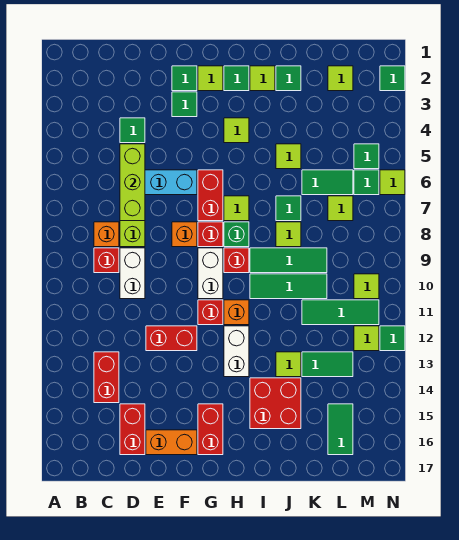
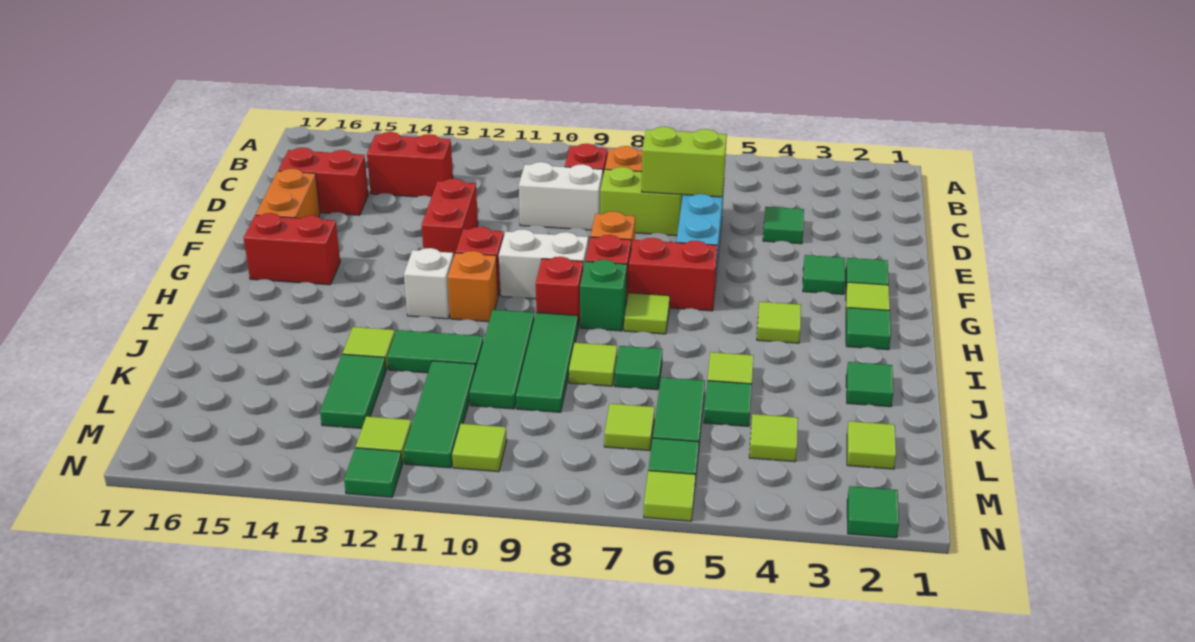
lime 1x3 brick [120,144,145,221] -> lime 1x2 brick [641,127,727,197]
white 1x2 brick [224,326,249,377] -> white 1x1 brick [404,248,454,319]
lime 1x1 tile [250,66,275,91] -> lime 1x1 tile moved to [749,414,798,462]
red 2x2 brick [250,378,301,429] -> none
green 1x2 tile [328,404,353,455] -> green 1x2 tile moved to [387,330,483,373]
green 1x1 tile [354,144,379,169] -> green 1x1 tile moved to [704,381,752,426]

